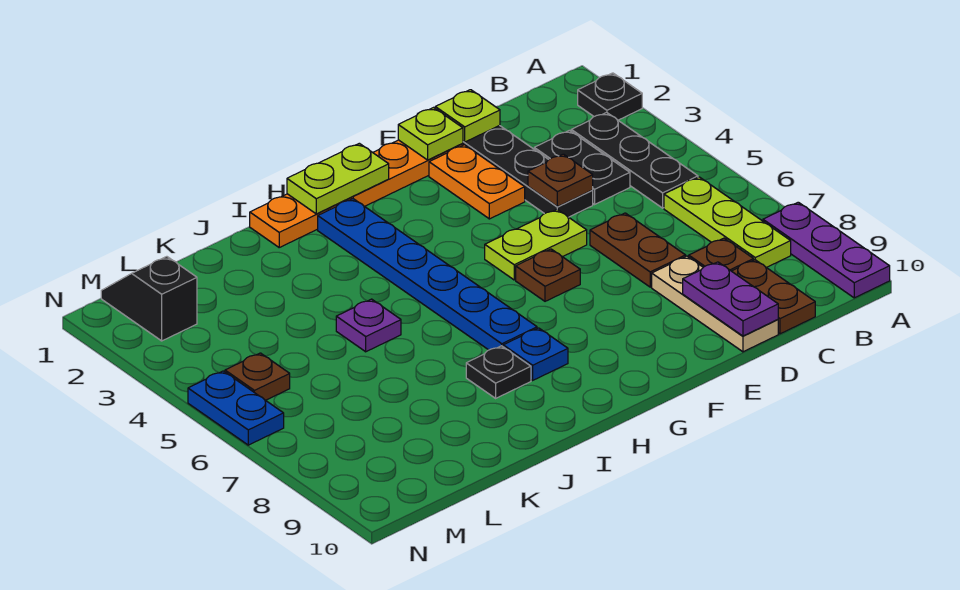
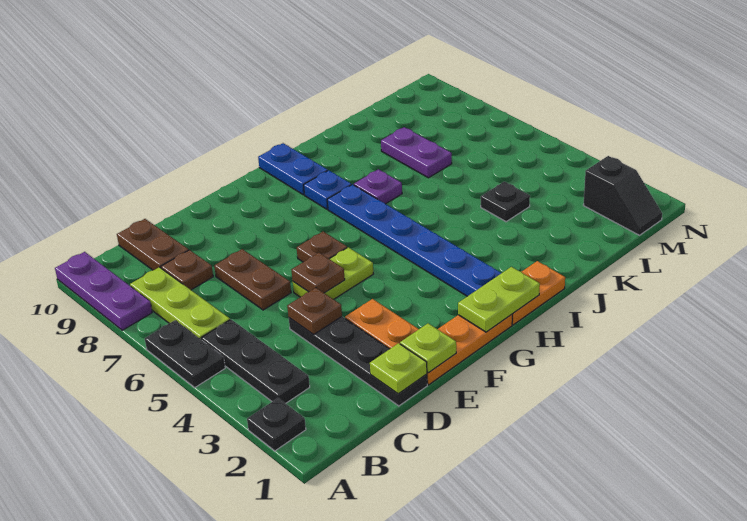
black 1x2 plate [534,130,630,204] -> black 1x2 plate moved to [145,320,225,387]
tan 1x3 plate [652,256,778,352] -> none
purple 1x2 plate [683,262,778,336] -> purple 1x2 plate moved to [381,127,452,178]
black 1x1 plate [466,346,531,398] -> black 1x1 plate moved to [481,182,530,222]
purple 1x1 plate [336,299,401,352] -> purple 1x1 plate moved to [354,169,402,204]
brown 1x1 plate [225,353,290,400] -> brown 1x1 plate moved to [292,253,345,293]
blue 1x2 plate [188,371,284,445] -> blue 1x2 plate moved to [258,143,328,195]

